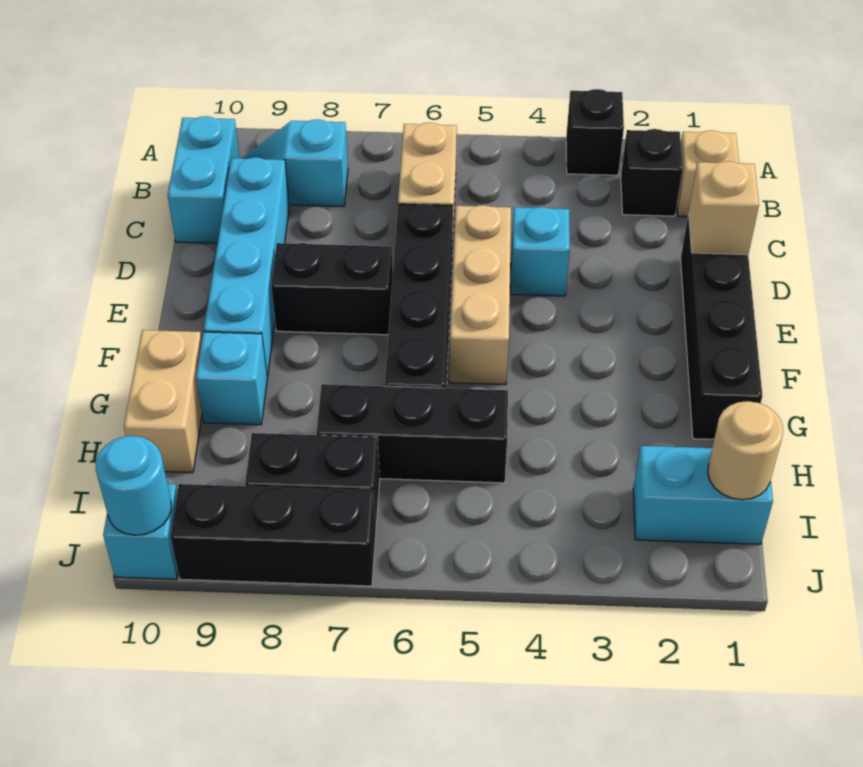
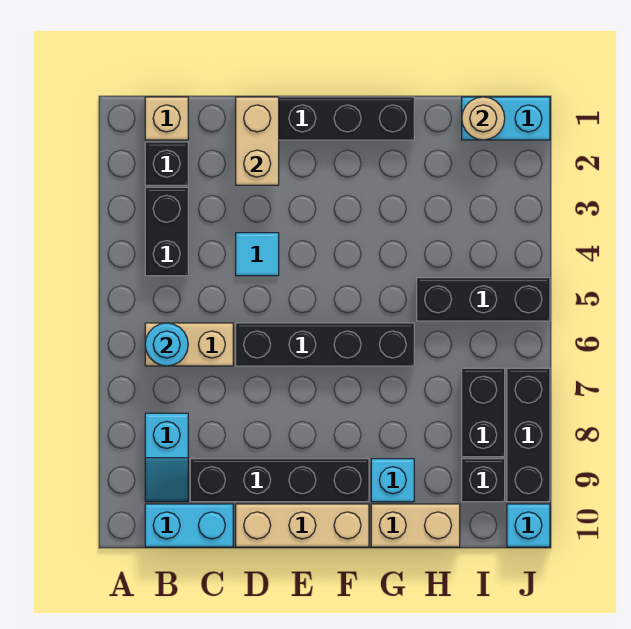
black 1x1 brick [566,89,624,175] -> black 1x1 brick moved to [462,459,505,502]
cyan 1x4 brick [204,157,289,377] -> black 1x4 brick [190,459,369,502]
tan 1x1 brick [689,161,759,255] -> tan 1x2 brick [236,97,279,185]
cyan 1x1 brick [511,207,570,296] -> cyan 1x1 tile [236,233,279,276]
tan 1x3 brick [449,205,511,385] -> tan 1x3 brick moved to [236,504,369,547]
black 1x2 brick [271,243,393,335] -> black 1x2 brick moved to [145,187,188,276]
black 1x3 brick [317,384,508,483] -> black 1x3 brick turned to [417,278,550,321]
cyan 1x2 brick [633,446,773,544] -> cyan 1x2 brick turned to [462,97,550,140]
cyan 1x1 round brick [96,436,171,535] -> cyan 1x1 round brick moved to [145,323,188,366]

